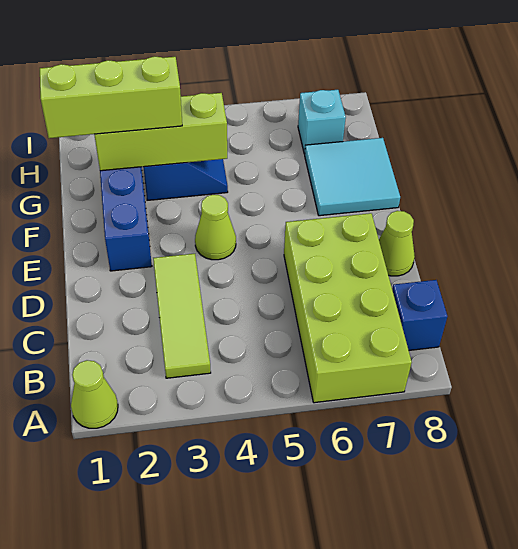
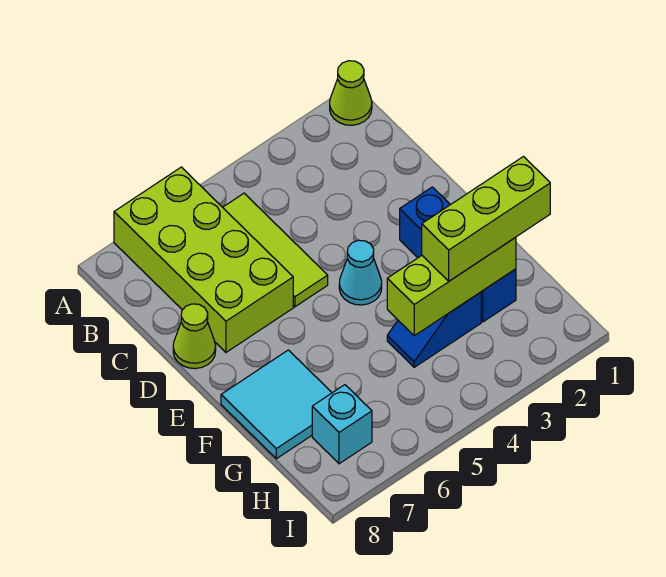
lime 1x3 tile [153,254,211,378] -> lime 1x3 tile moved to [223,193,328,307]
blue 1x1 brick [392,280,447,350] -> none
lime 1x1 cone [195,195,236,260] -> cyan 1x1 cone [339,240,382,305]

